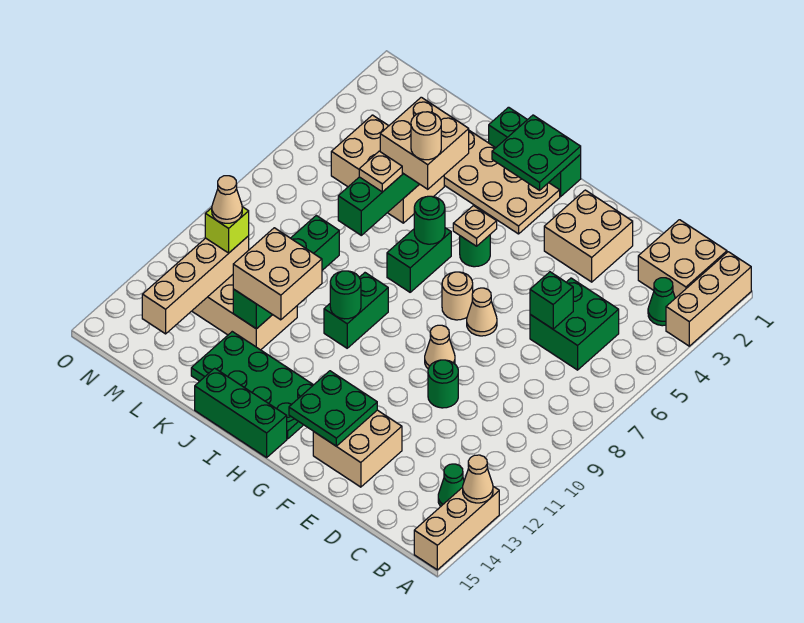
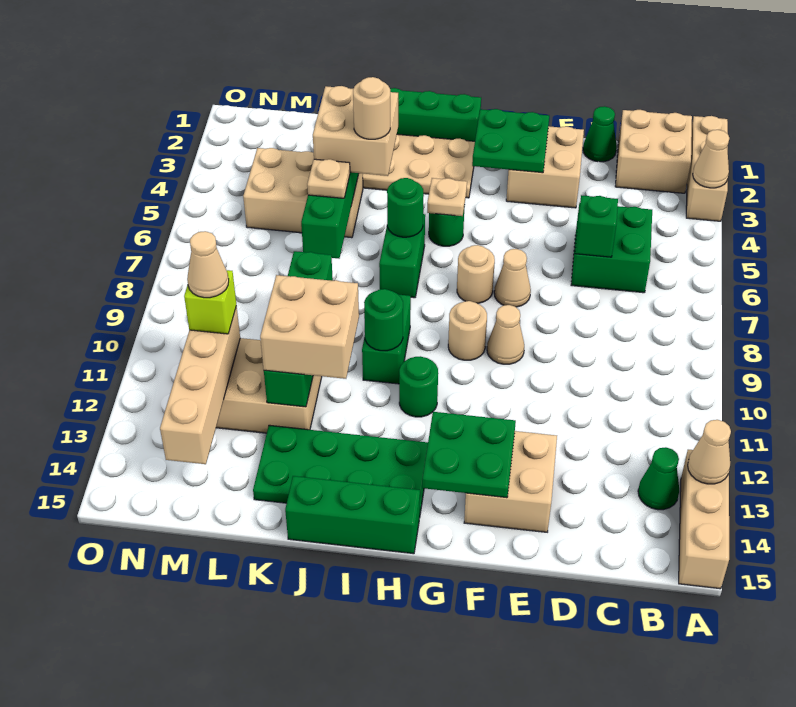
none -> tan 1x1 cone [693,130,729,188]
green 1x1 cone [648,278,675,326] -> green 1x1 cone moved to [583,106,617,162]
green 1x1 round brick [428,360,458,408] -> green 1x1 round brick moved to [399,356,438,417]
none -> tan 1x1 round brick [448,301,487,360]
green 2x2 plate [492,115,581,190] -> green 2x2 plate moved to [472,109,549,173]

